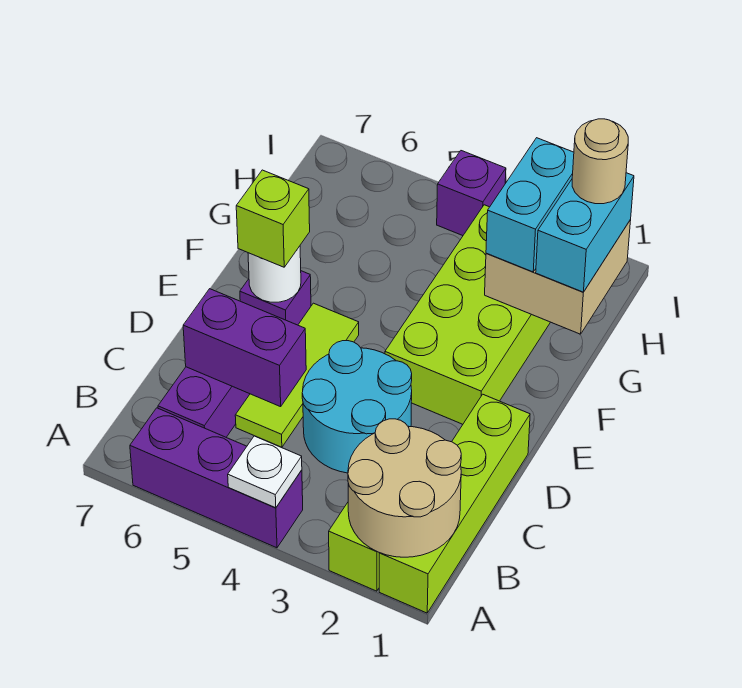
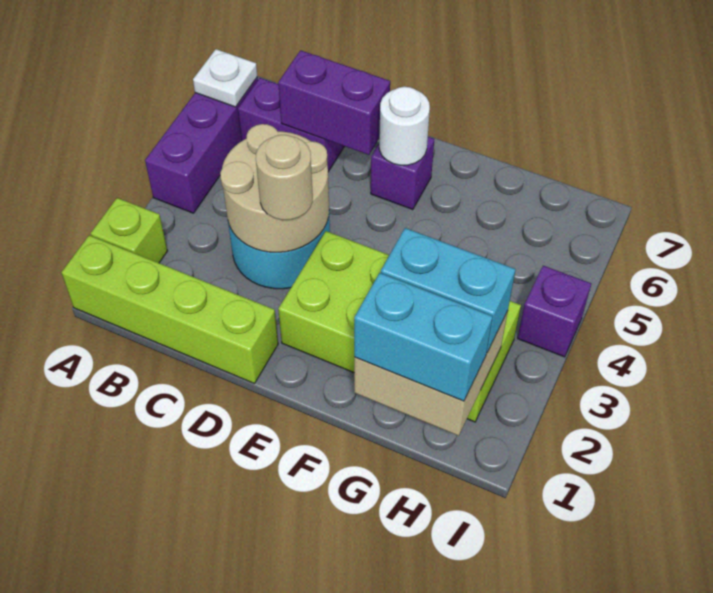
tan 2x2 round brick [348,419,461,557] -> tan 2x2 round brick moved to [220,124,329,252]
white 1x1 plate [228,436,302,508] -> white 1x1 plate moved to [193,49,258,107]
lime 1x3 tile [235,303,359,447] -> none
purple 1x2 brick [183,289,306,407] -> purple 1x2 brick turned to [278,50,390,155]
lime 1x1 brick [236,170,310,267] -> none
tan 1x1 round brick [572,119,628,204] -> tan 1x1 round brick moved to [256,135,313,220]

